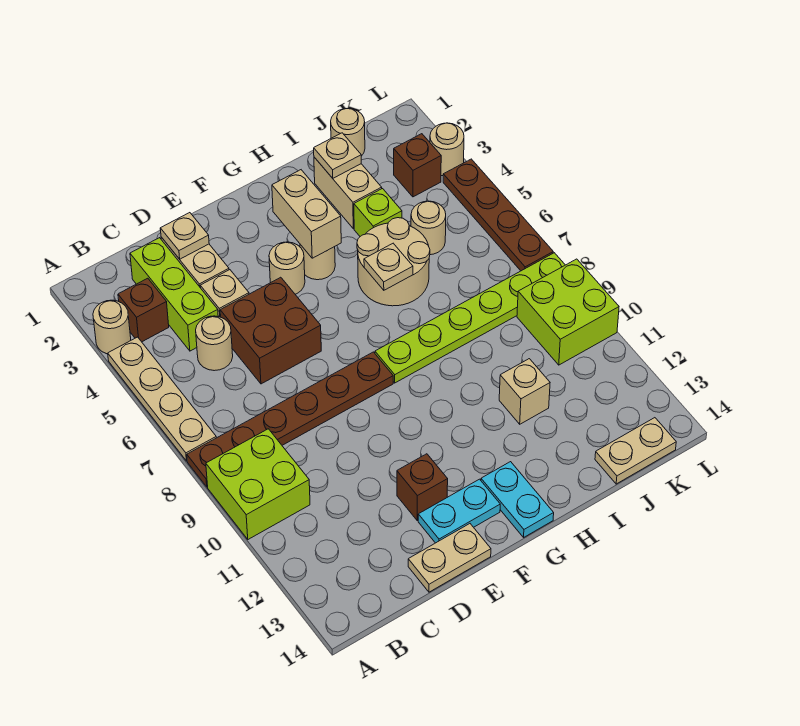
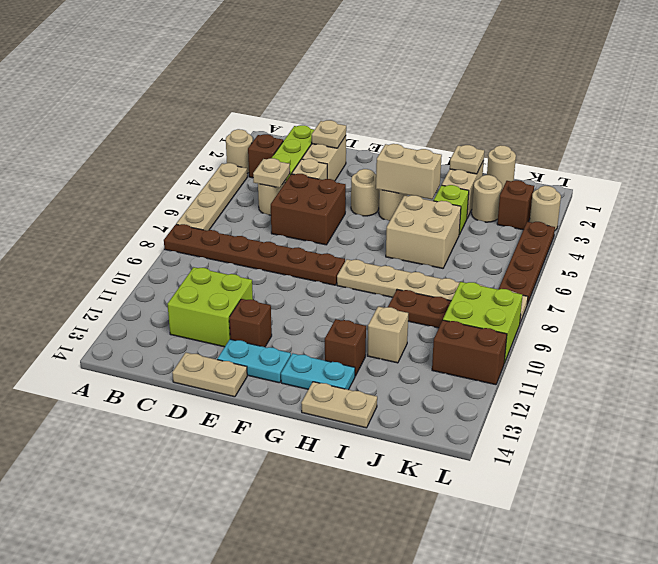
lime 2x2 brick [206,429,310,539] -> lime 2x2 brick moved to [168,267,253,347]
tan 1x2 brick [272,170,341,258] -> tan 1x2 brick turned to [376,144,442,199]
lime 1x6 plate [375,253,565,383] -> tan 1x6 plate [337,259,528,323]
cyan 1x2 plate [481,462,554,537] -> cyan 1x2 plate turned to [281,353,355,390]
tan 2x2 round brick [357,218,430,306] -> tan 2x2 brick [386,195,461,268]
tan 1x1 plate [364,243,413,290] -> tan 1x1 plate moved to [253,158,290,188]
none -> brown 1x1 brick [325,319,366,376]
none -> brown 1x2 plate [388,290,451,328]
tan 1x1 round brick [411,201,446,255] -> tan 1x1 round brick moved to [472,175,502,222]
tan 1x2 plate [595,418,676,484] -> tan 1x2 plate moved to [301,382,377,428]
none -> brown 1x2 brick [432,320,507,385]

